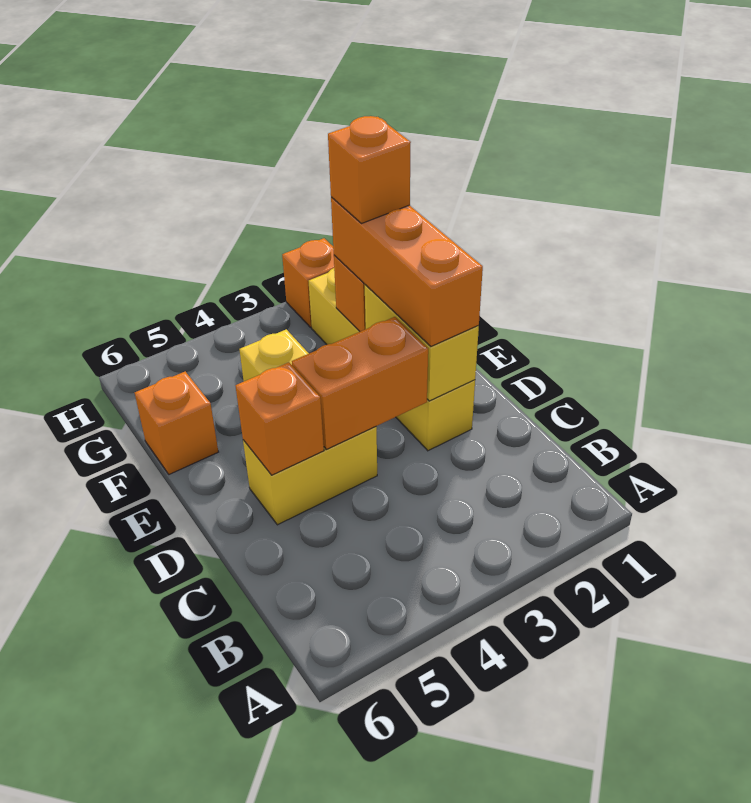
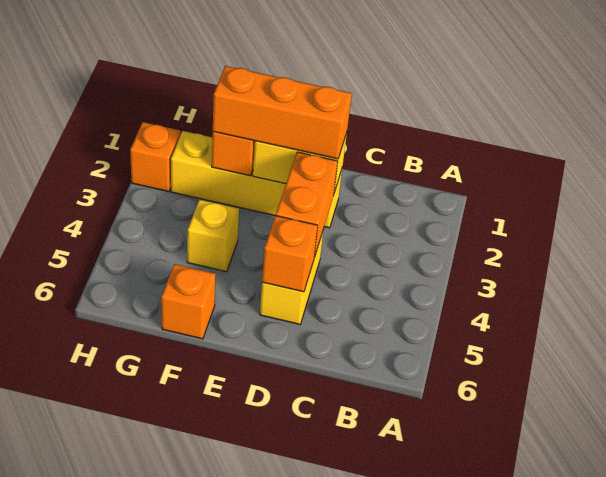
orange 1x1 brick [328,116,411,224] -> none

